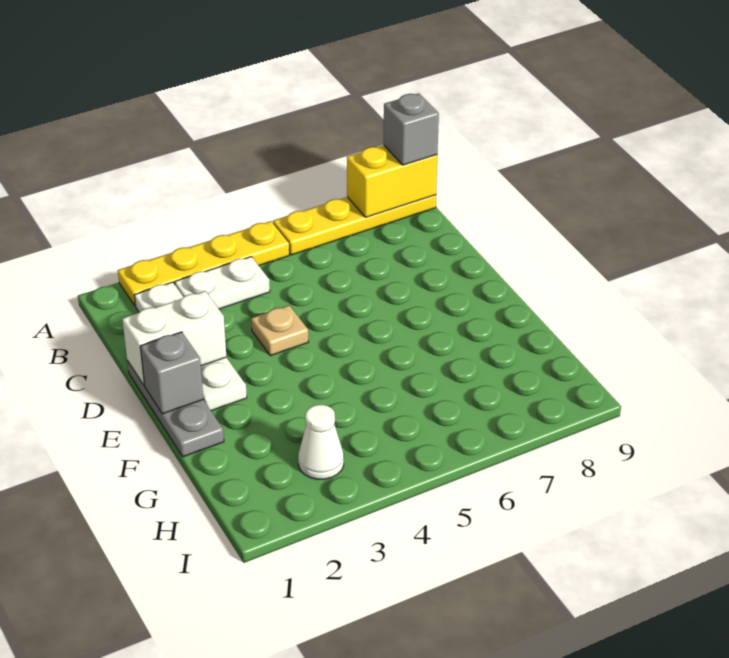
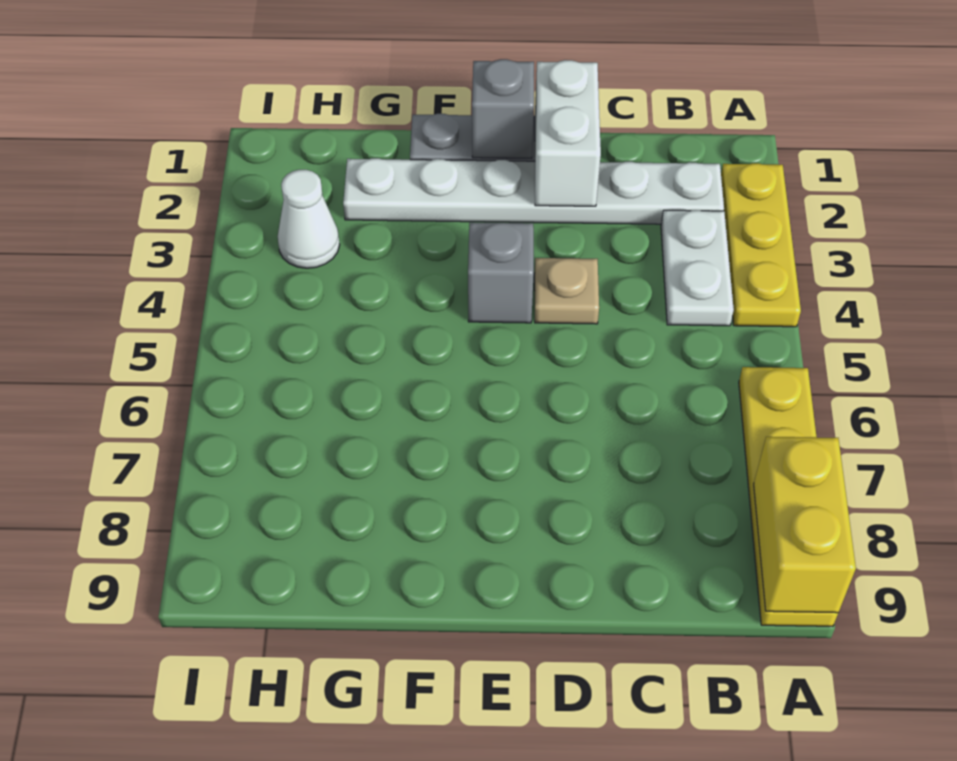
yellow 1x4 plate [118,221,289,306] -> yellow 1x3 plate [721,163,801,327]
grey 1x1 brick [384,93,439,165] -> grey 1x1 brick moved to [468,222,534,323]
white 1x4 plate [134,282,247,411] -> white 1x6 plate [343,158,724,224]

